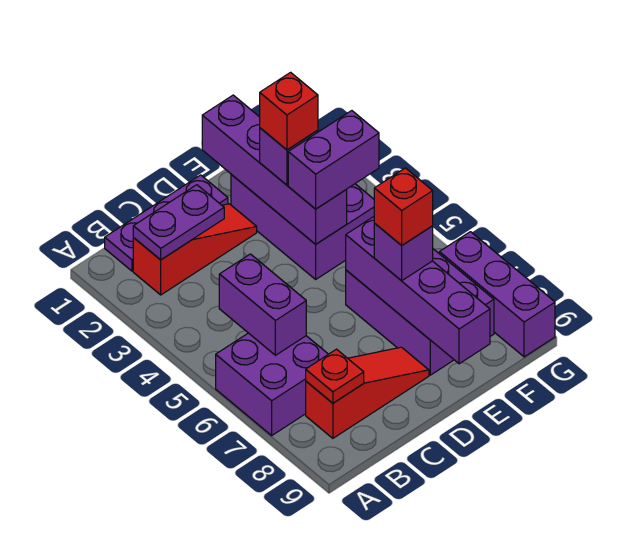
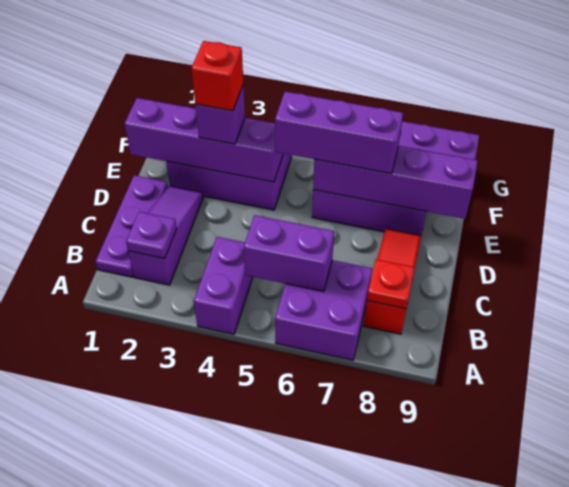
red 1x3 slope [133,204,257,295] -> purple 1x3 slope [128,186,203,285]
purple 1x2 plate [133,185,224,260] -> purple 1x1 plate [126,212,177,258]
purple 1x2 brick [288,111,379,209] -> purple 1x2 brick moved to [194,237,253,334]
purple 1x1 brick [374,224,433,281] -> purple 1x3 brick [275,92,403,174]
red 1x1 brick [374,168,433,245] -> none

